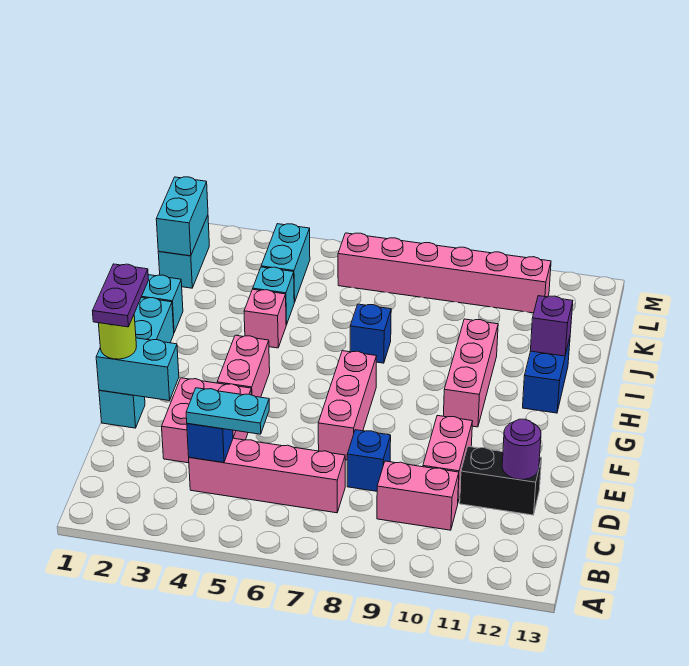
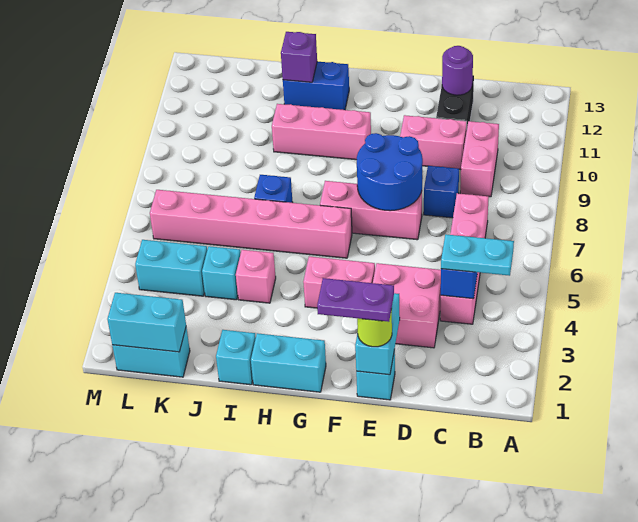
cyan 1x2 plate [186,388,269,434] -> cyan 1x2 plate turned to [441,234,514,276]
none -> blue 2x2 round brick [357,133,423,211]
pink 1x6 brick [338,233,551,313] -> pink 1x6 brick turned to [150,190,352,258]

